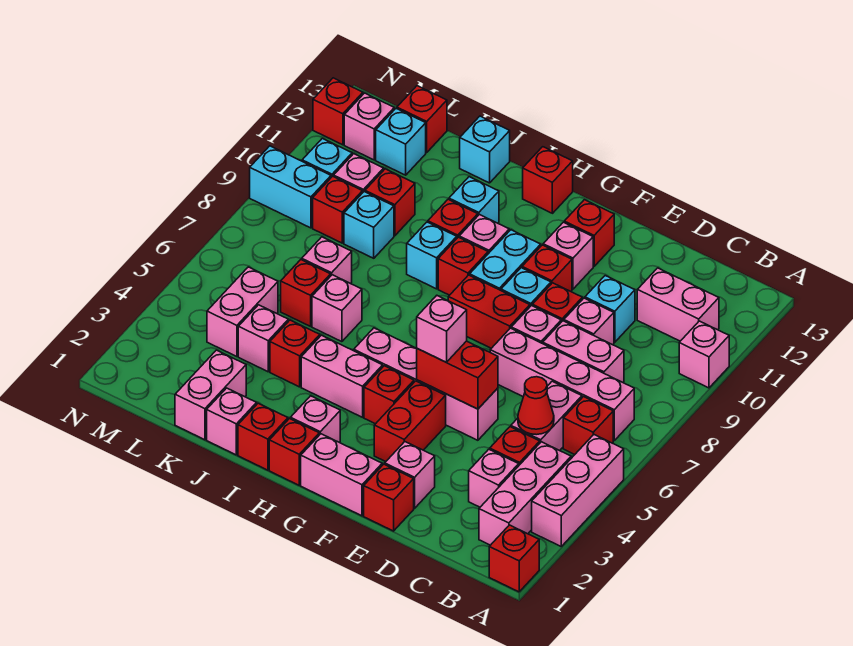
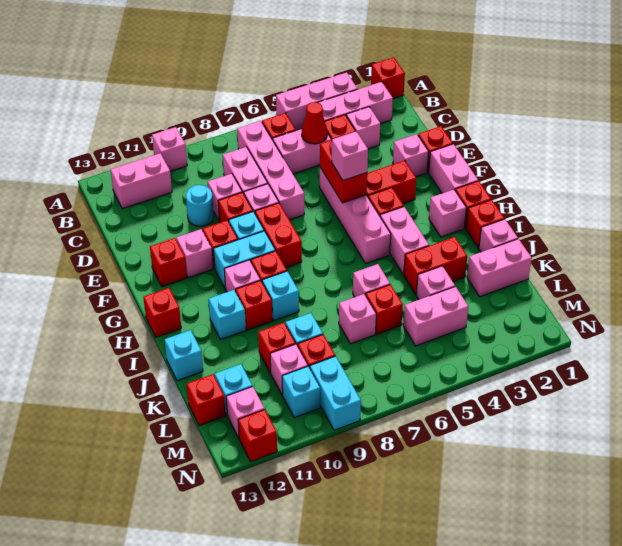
pink 1x2 brick [637,268,719,341] -> pink 1x2 brick turned to [111,153,172,209]
cyan 1x1 brick [585,276,635,342] -> cyan 1x1 round brick [186,185,214,226]
red 1x1 brick [270,320,320,387] -> red 1x2 brick [404,237,467,294]

